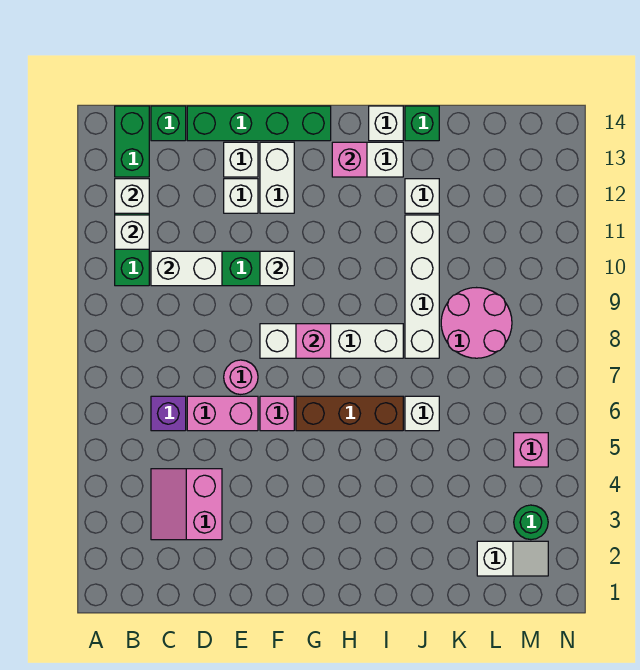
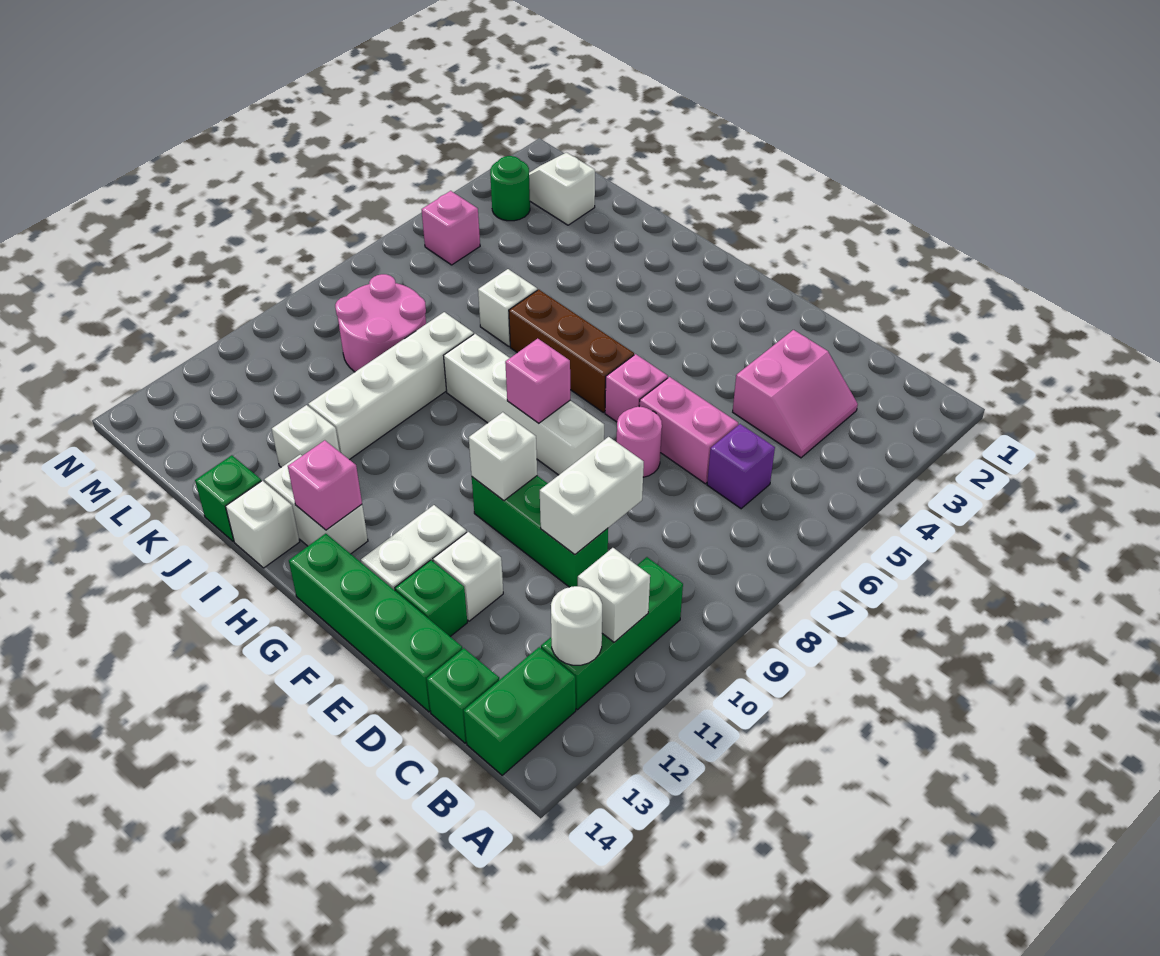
white 1x1 brick [115,179,149,213] -> white 1x1 round brick [551,586,602,665]
white 1x2 brick [151,251,222,286] -> white 1x2 brick turned to [540,437,644,555]
white 1x1 brick [224,142,258,177] -> green 1x1 brick [395,560,467,636]

